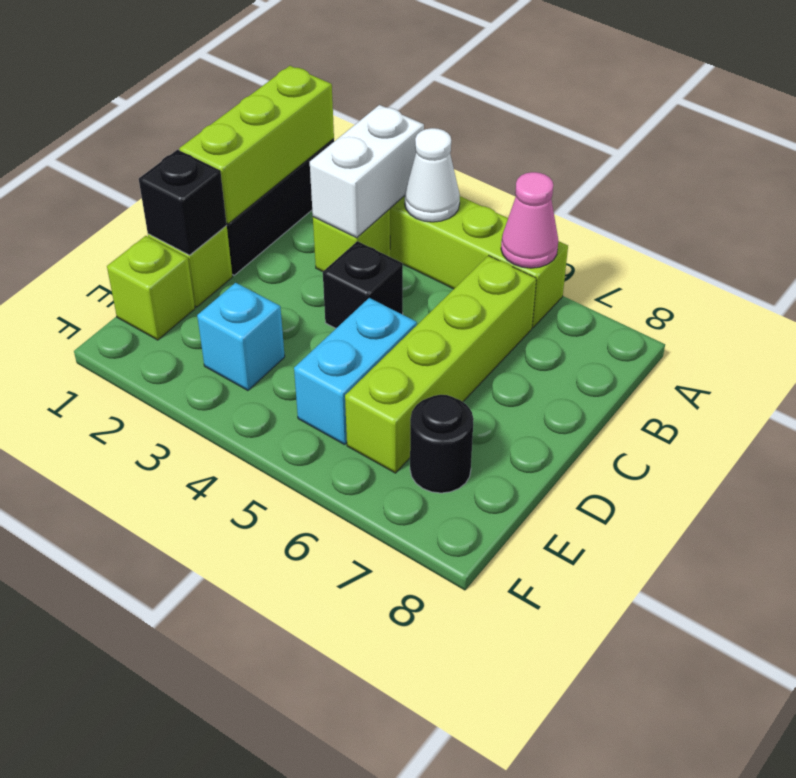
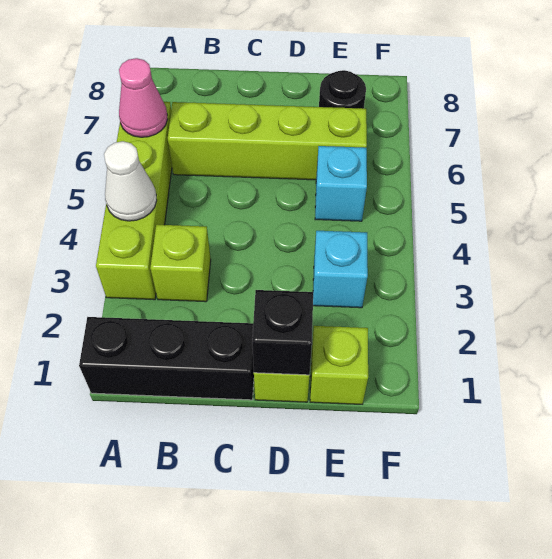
lime 1x3 brick [179,66,334,224] -> none
white 1x2 brick [310,105,424,238] -> none
black 1x1 brick [323,241,403,328] -> none
cyan 1x2 brick [294,298,417,445] -> cyan 1x1 brick [315,146,367,221]

